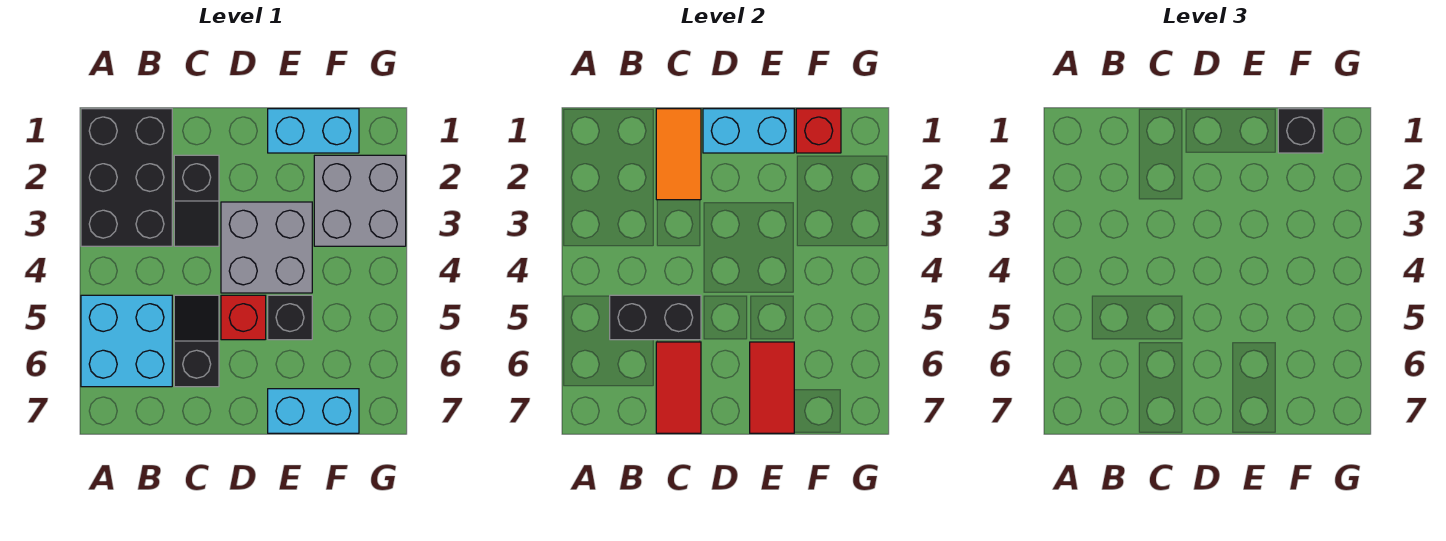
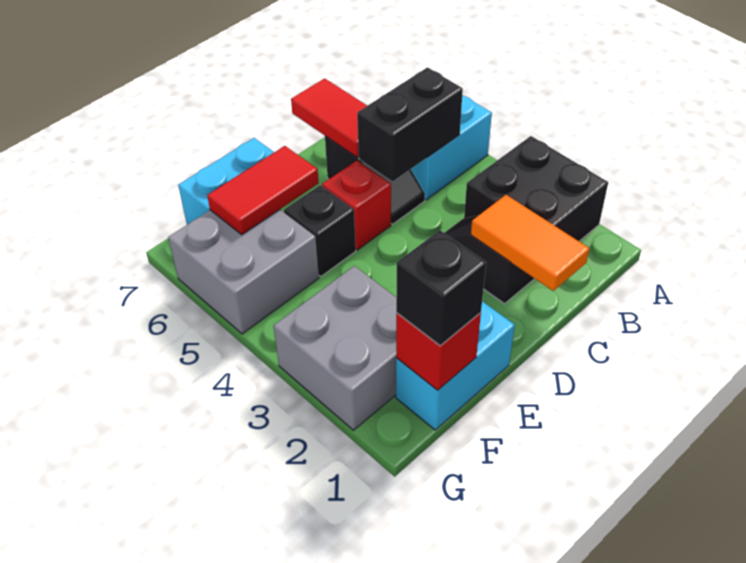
black 2x3 brick [81,109,172,246] -> black 2x2 brick [464,136,608,241]
cyan 1x2 brick [703,109,794,153] -> none
grey 2x2 brick [221,202,312,293] -> grey 2x2 brick moved to [168,210,319,334]
red 1x2 tile [750,342,794,433] -> red 1x2 tile turned to [207,146,319,235]

